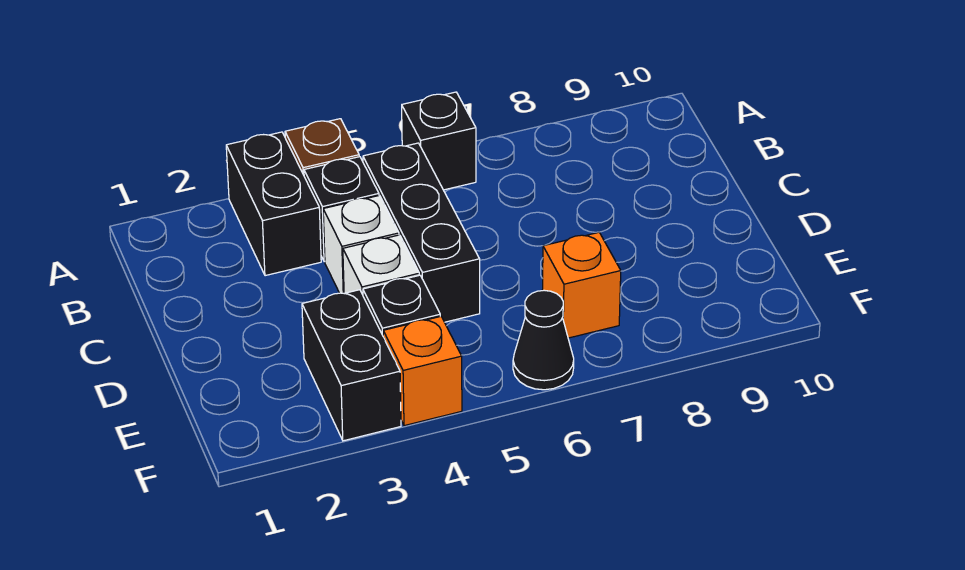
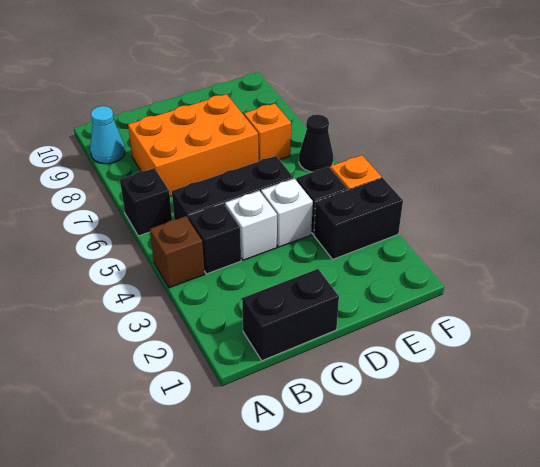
black 1x2 brick [226,132,321,276] -> black 1x2 brick moved to [242,269,339,361]
none -> cyan 1x1 cone [90,106,125,164]
none -> orange 2x3 brick [128,94,258,196]

